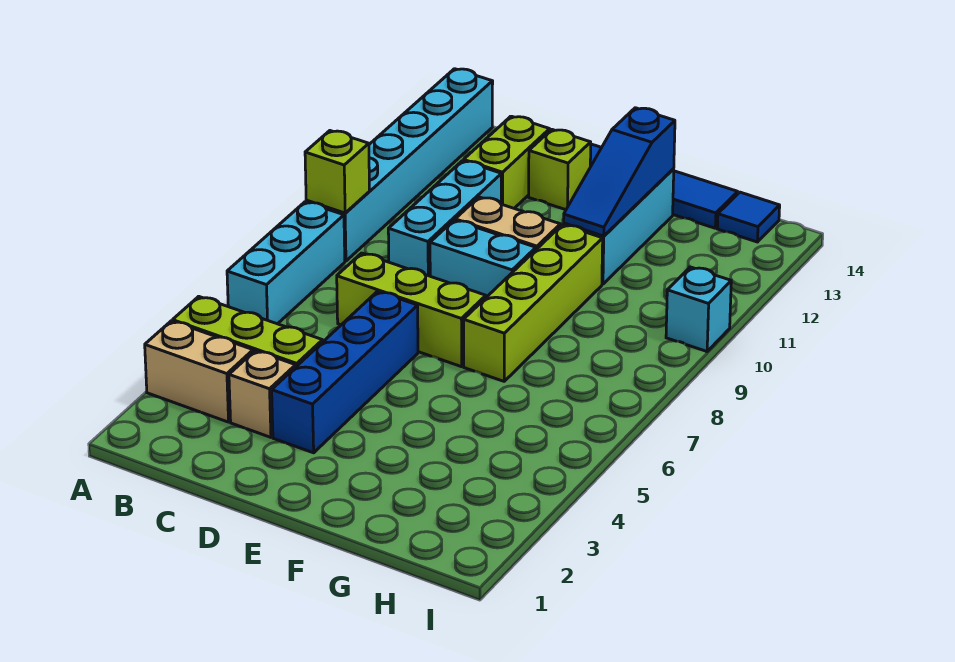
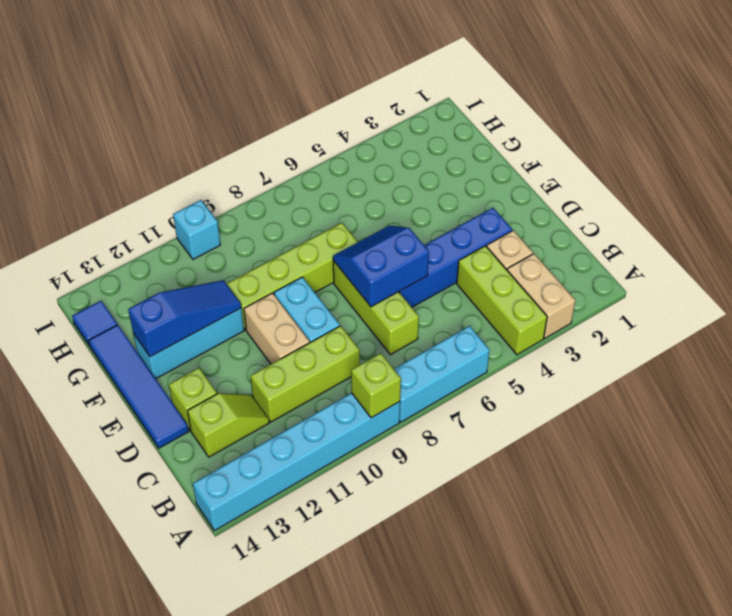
cyan 1x3 brick [388,161,501,276] -> lime 1x3 brick [251,326,360,422]
lime 1x2 brick [464,116,550,208] -> lime 1x2 slope [187,393,269,457]
none -> blue 2x2 slope [333,225,429,307]

